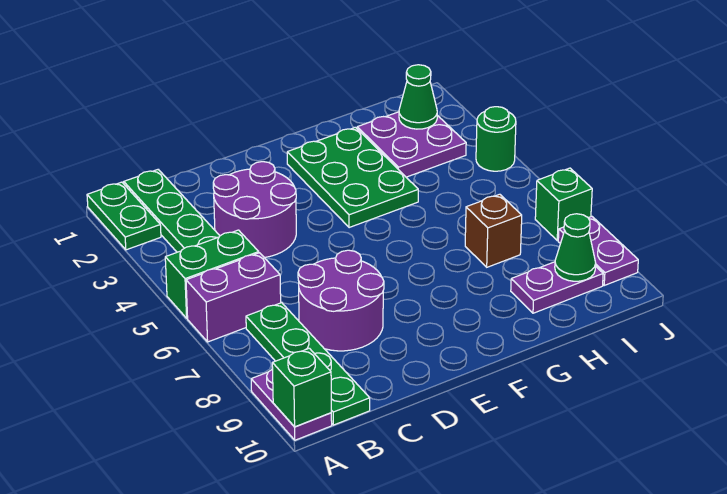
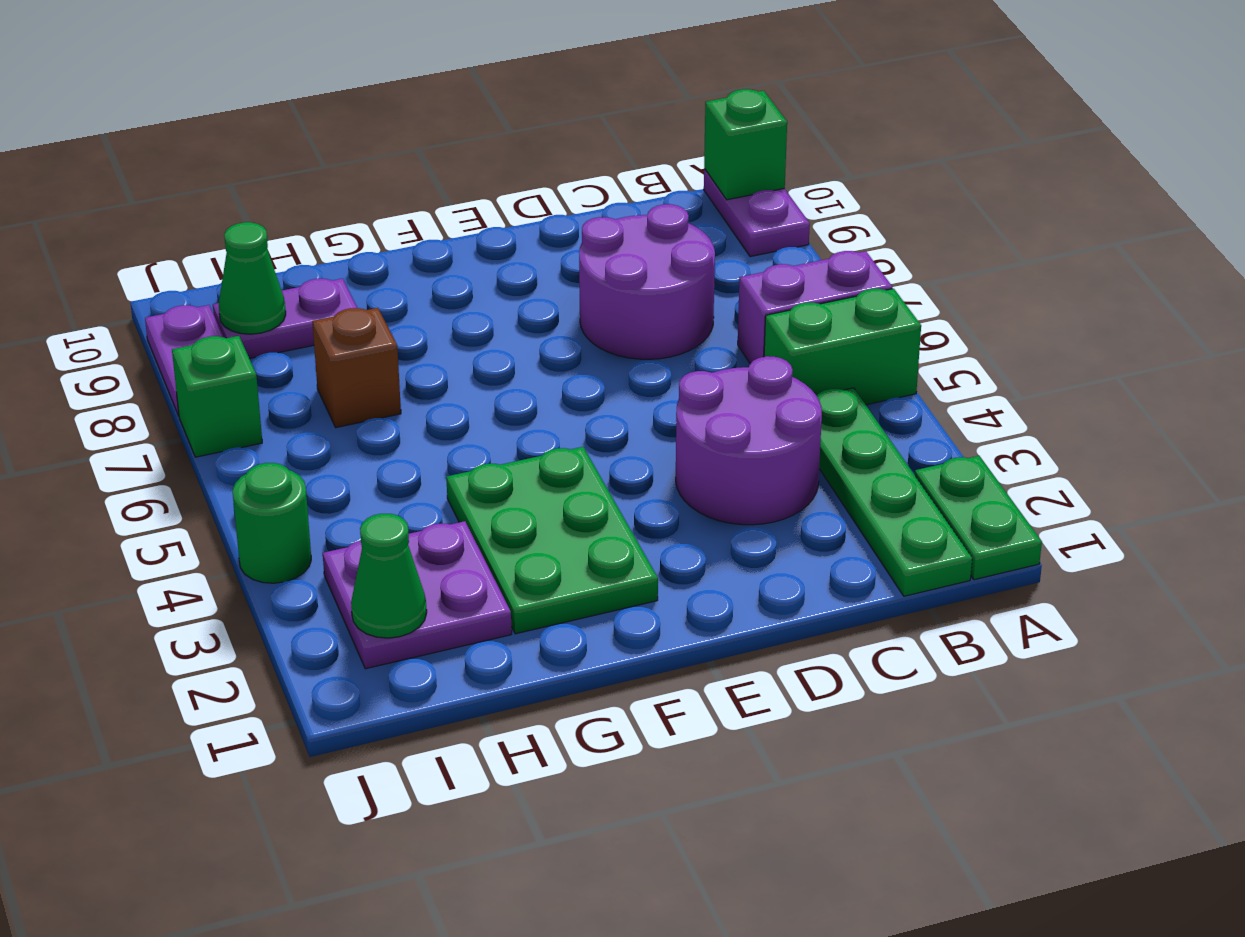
green 1x4 plate [246,303,370,425] -> none

